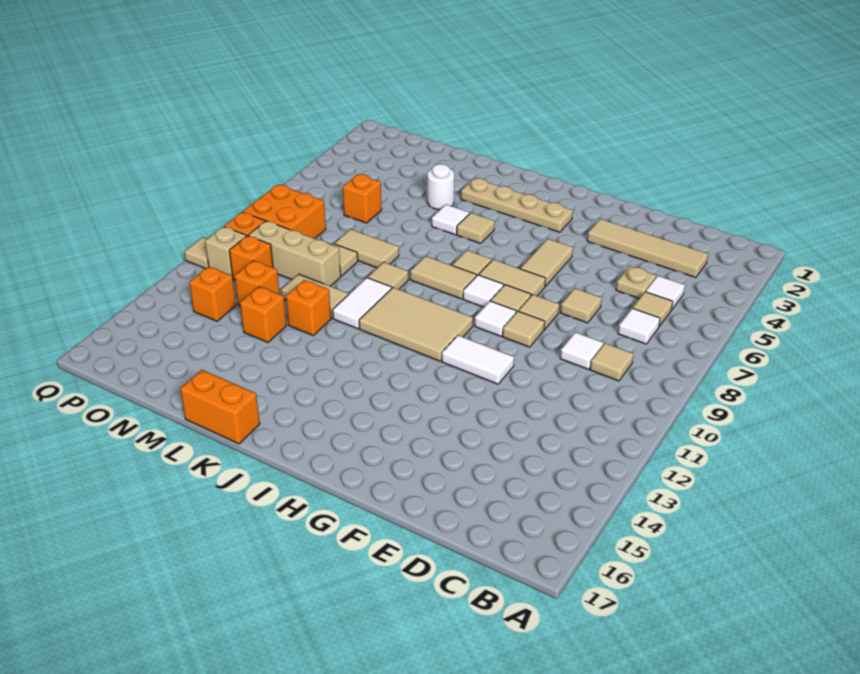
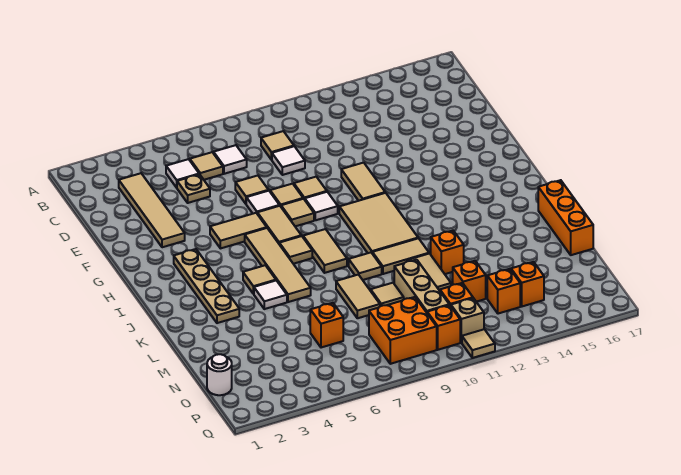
white 1x2 tile [442,335,514,384] -> tan 1x2 tile [341,163,385,201]
none -> tan 1x4 tile [245,228,311,302]
white 1x1 tile [463,275,504,307] -> white 1x1 tile moved to [246,191,279,214]
white 1x2 tile [333,278,392,329] -> tan 1x2 tile [372,238,429,274]
orange 1x2 brick [180,370,260,444] -> orange 1x3 brick [538,180,593,255]
white 1x1 round brick [427,164,454,210] -> white 1x1 round brick moved to [207,354,232,395]
orange 1x1 brick [240,287,287,342] -> orange 1x1 brick moved to [511,262,544,306]

